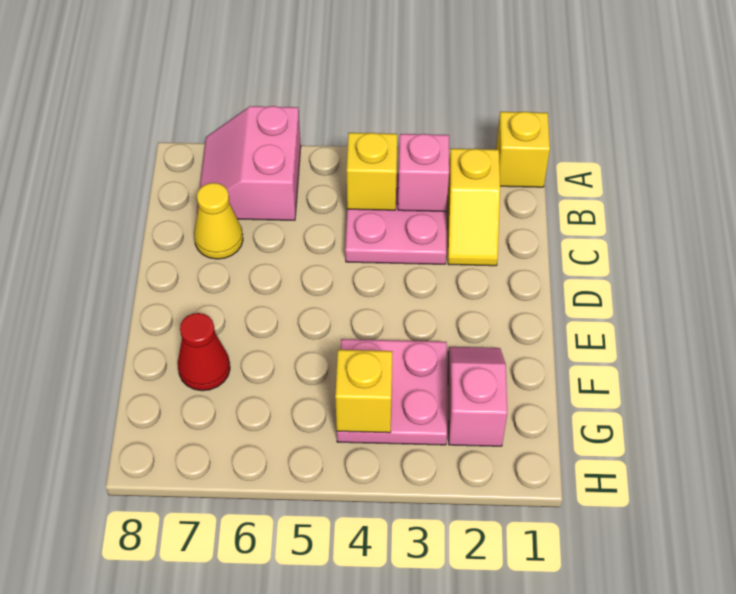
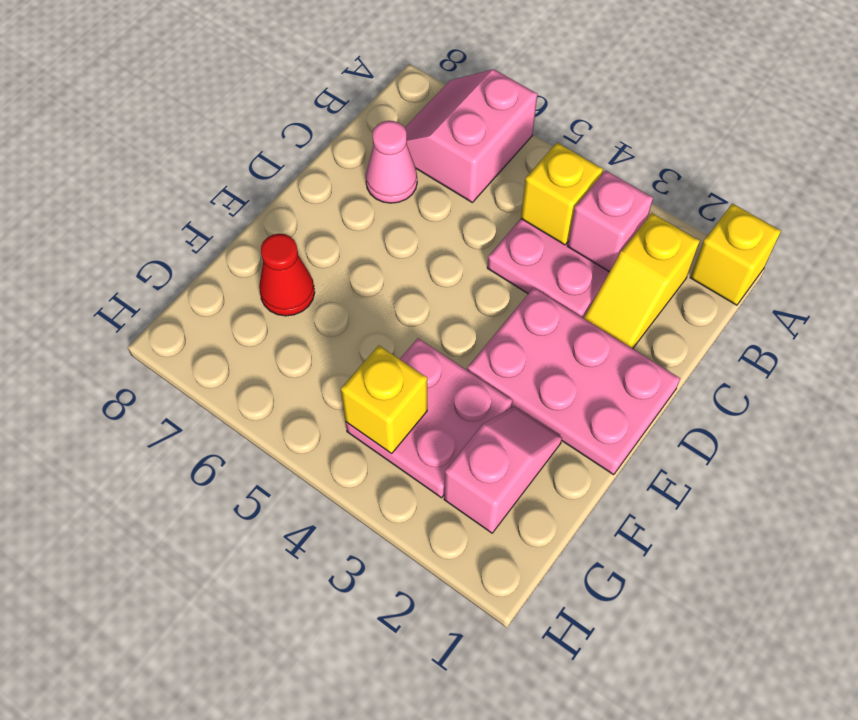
yellow 1x1 cone [194,183,243,259] -> pink 1x1 cone [366,121,417,203]
none -> pink 2x3 plate [467,288,680,475]

